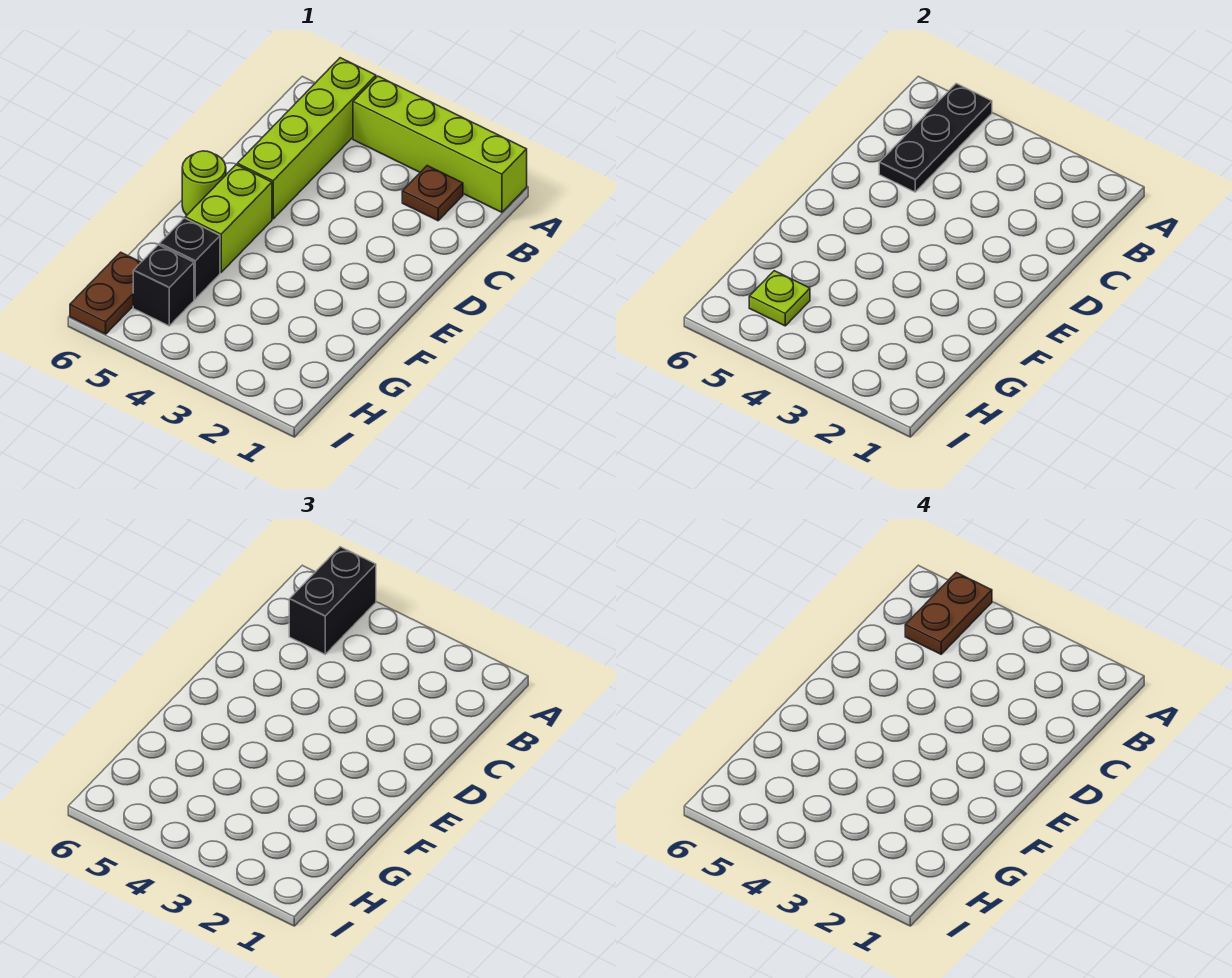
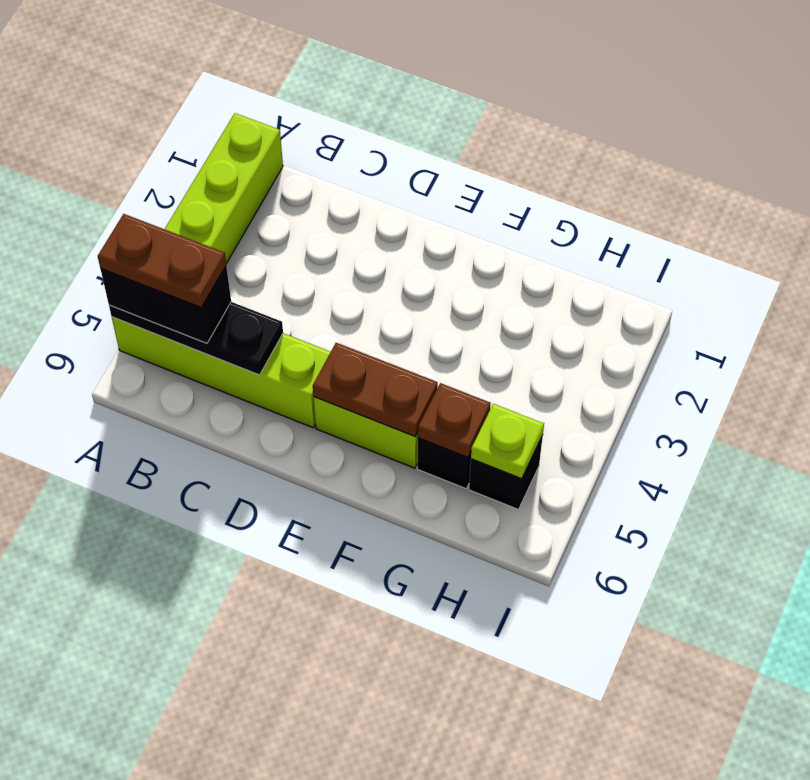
brown 1x1 plate [402,166,463,221] -> brown 1x1 plate moved to [417,383,491,457]
lime 1x1 round brick [182,151,226,215] -> none
brown 1x2 plate [70,252,141,334] -> brown 1x2 plate moved to [313,343,438,436]

